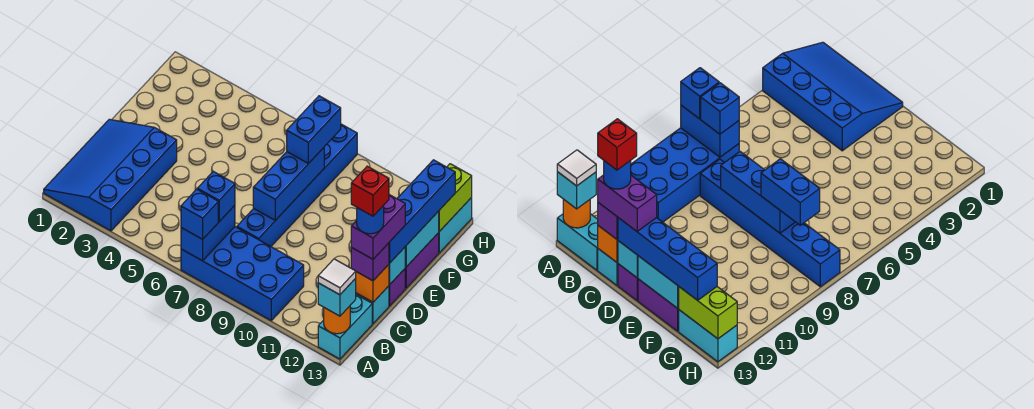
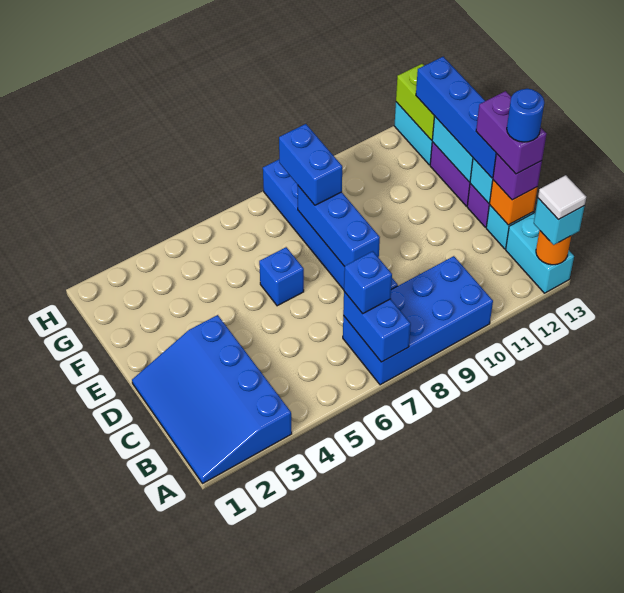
blue 1x1 brick [181,189,218,239] -> blue 1x1 brick moved to [259,247,304,306]
red 1x1 brick [351,166,389,216] -> none

